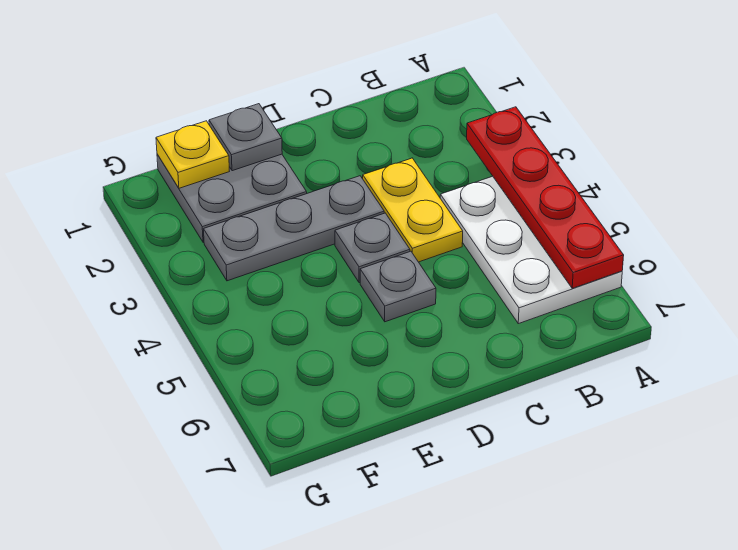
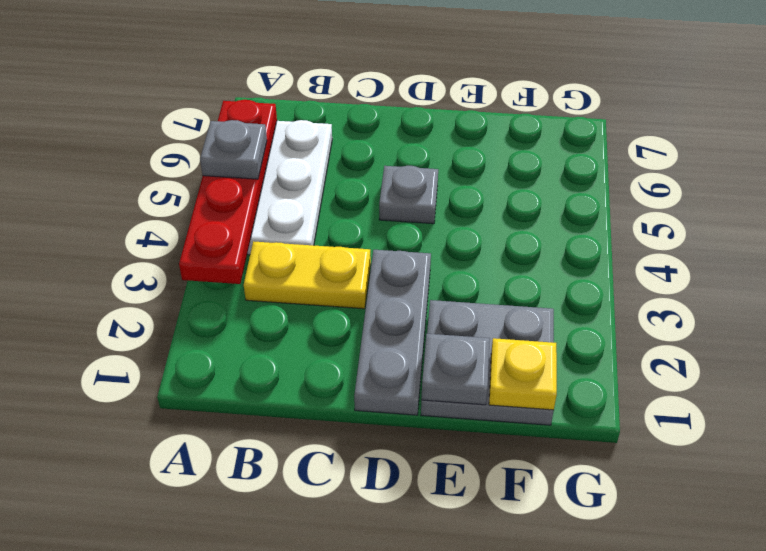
yellow 1x2 plate [363,158,463,262] -> yellow 1x2 plate turned to [244,241,371,309]
grey 1x3 plate [204,176,384,281] -> grey 1x3 plate turned to [354,250,431,415]
grey 1x1 plate [335,213,410,283] -> grey 1x1 plate moved to [200,120,267,179]

